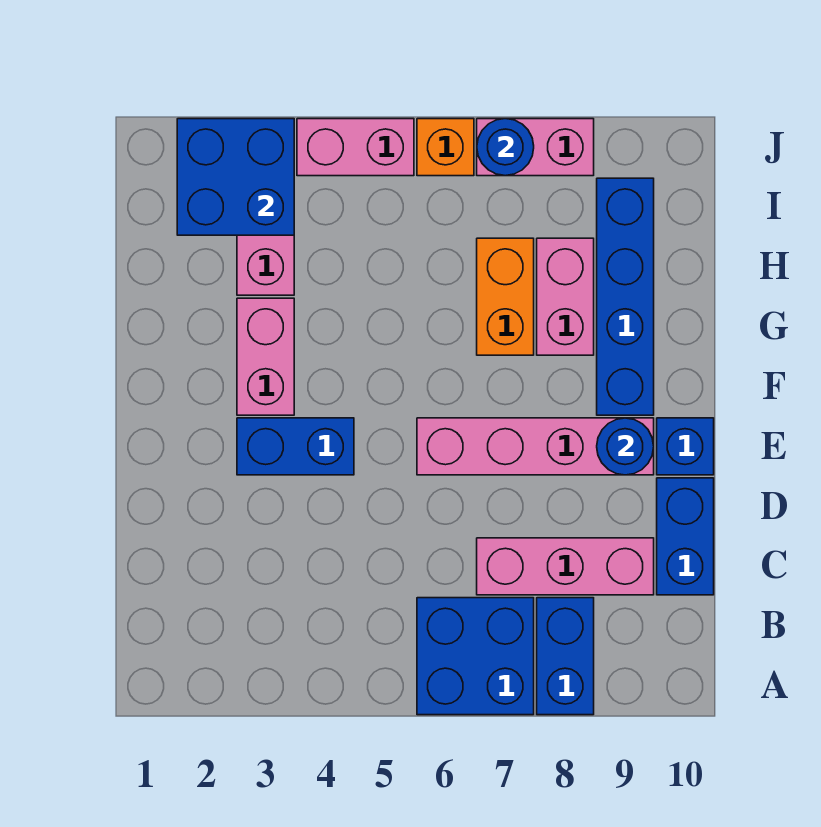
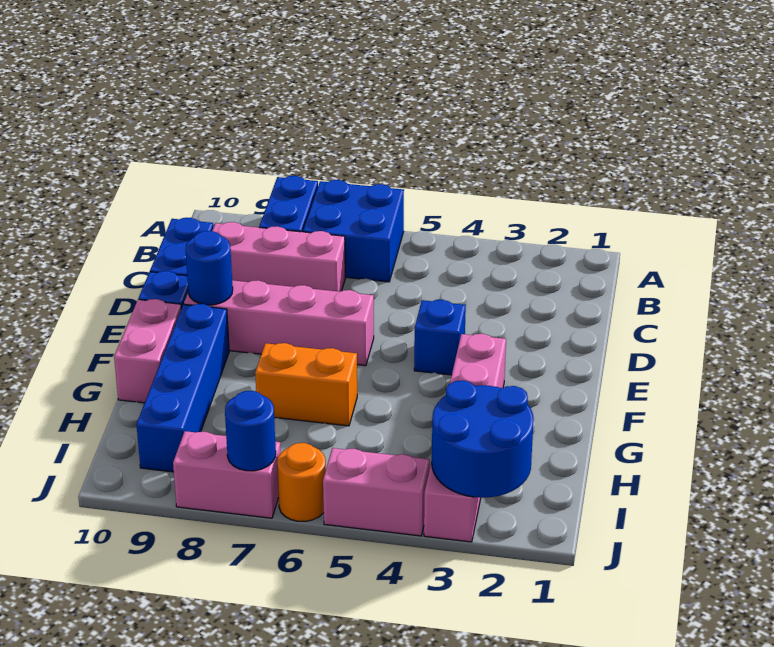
blue 1x2 brick [237,418,354,475] -> blue 1x1 brick [414,300,466,375]
orange 1x2 brick [477,238,534,355] -> orange 1x2 brick turned to [255,343,357,426]
pink 1x2 brick [537,238,594,355] -> pink 1x2 brick moved to [114,299,181,403]
blue 2x2 brick [177,119,294,235] -> blue 2x2 round brick [432,380,534,498]
orange 1x1 brick [417,119,474,176] -> orange 1x1 round brick [277,443,326,521]

